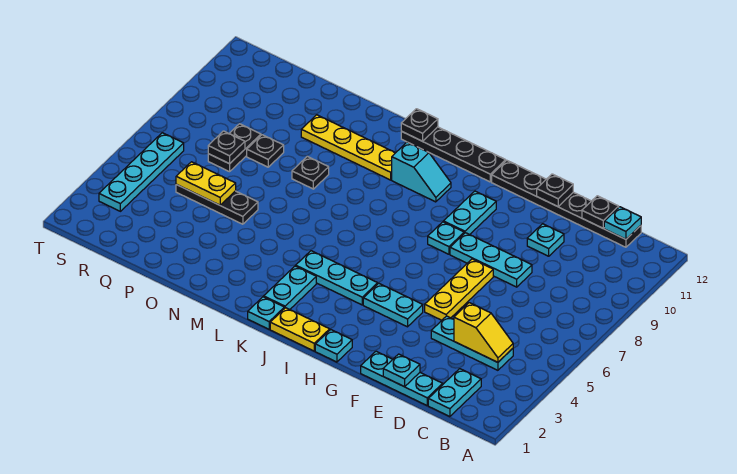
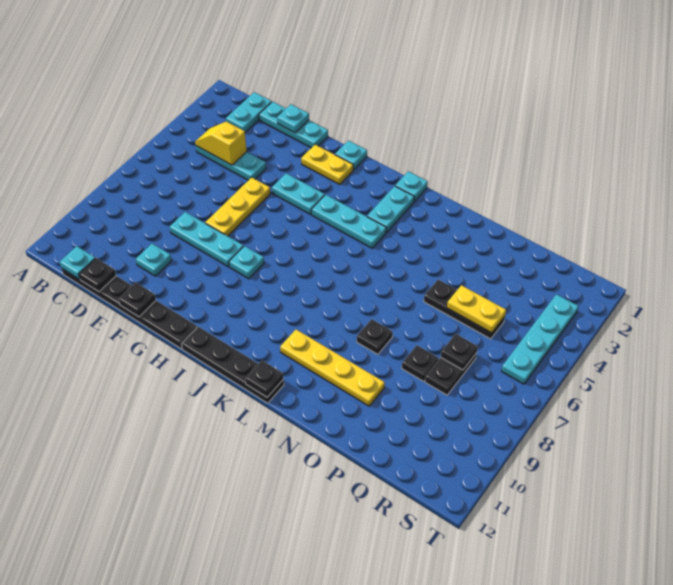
cyan 1x2 plate [444,191,496,235] -> none
yellow 1x2 plate [270,308,330,351] -> yellow 1x2 plate moved to [301,145,353,184]
cyan 1x2 slope [392,142,451,202] -> none

